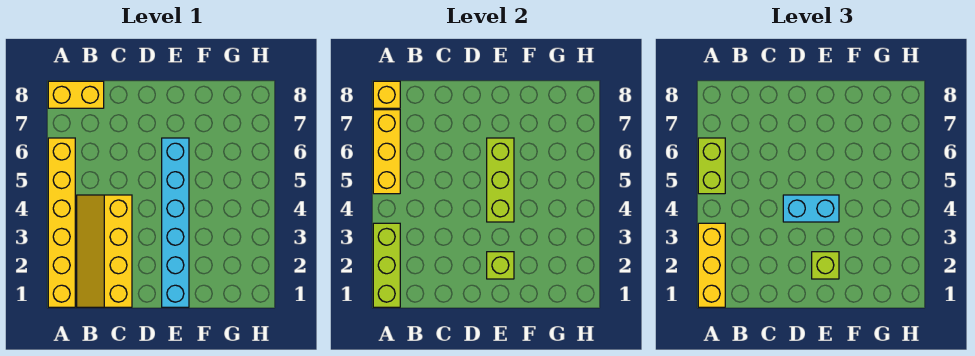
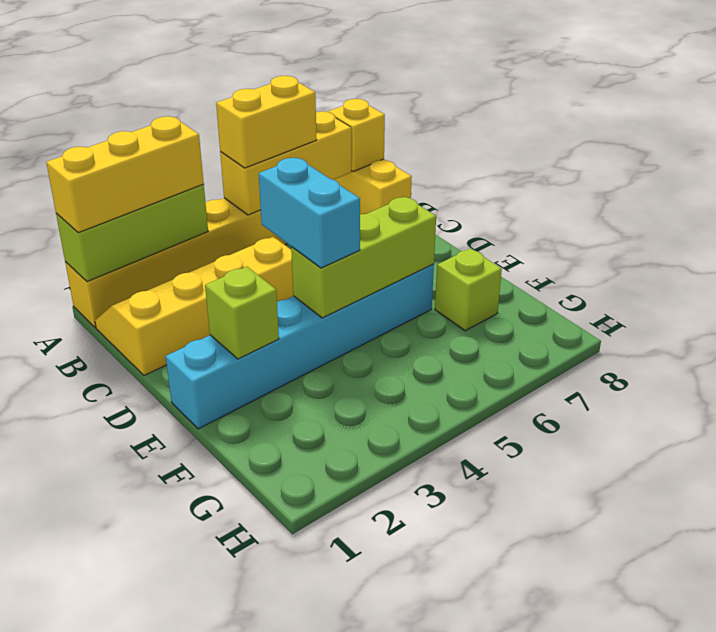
lime 1x2 brick [698,138,725,194] -> yellow 1x2 brick [216,76,317,168]
lime 1x1 brick [812,252,839,279] -> lime 1x1 brick moved to [435,248,502,331]

